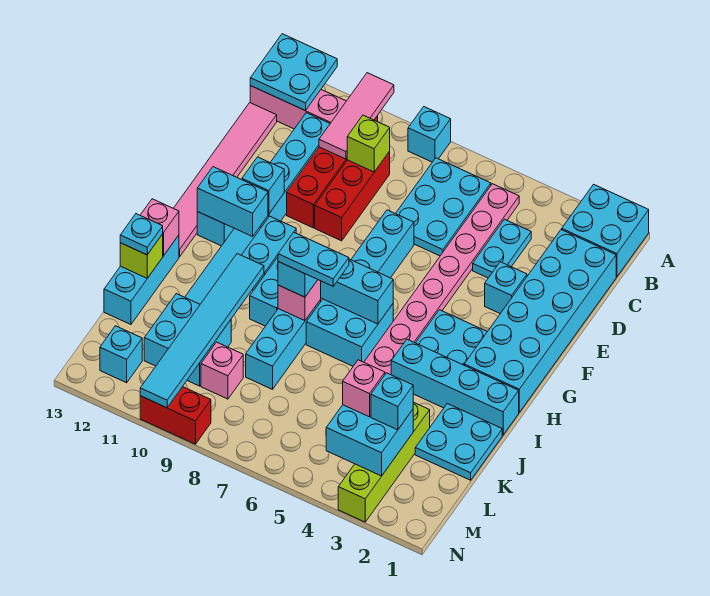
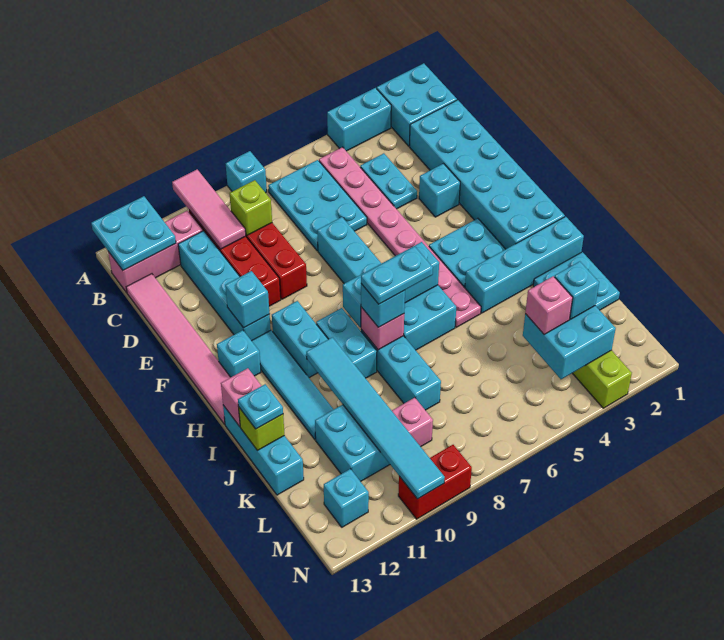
cyan 1x2 brick [197,167,268,236] -> cyan 1x2 brick moved to [327,88,391,151]

